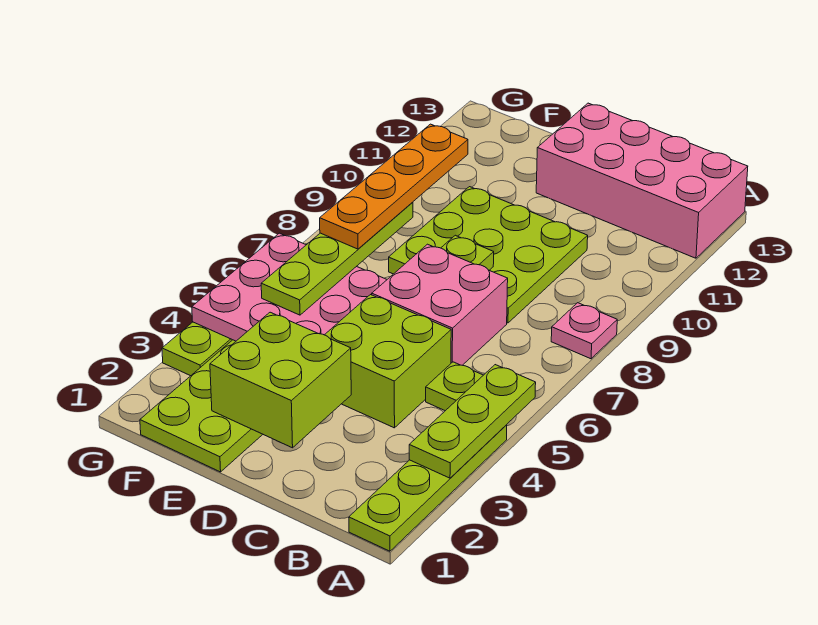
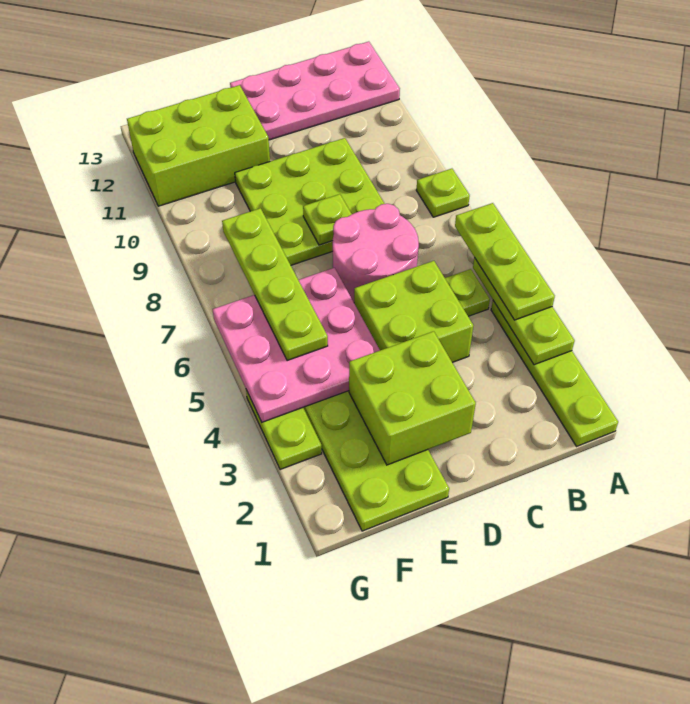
none -> lime 1x3 plate [455,203,555,320]
pink 1x1 plate [551,303,617,359] -> lime 1x1 plate [416,169,470,217]
pink 2x4 brick [536,103,748,258] -> pink 2x4 plate [230,42,400,140]
pink 2x2 brick [372,244,508,365] -> pink 2x2 round brick [333,204,419,302]
none -> lime 2x3 brick [127,85,270,206]
orange 1x4 plate [320,124,468,249] -> none

